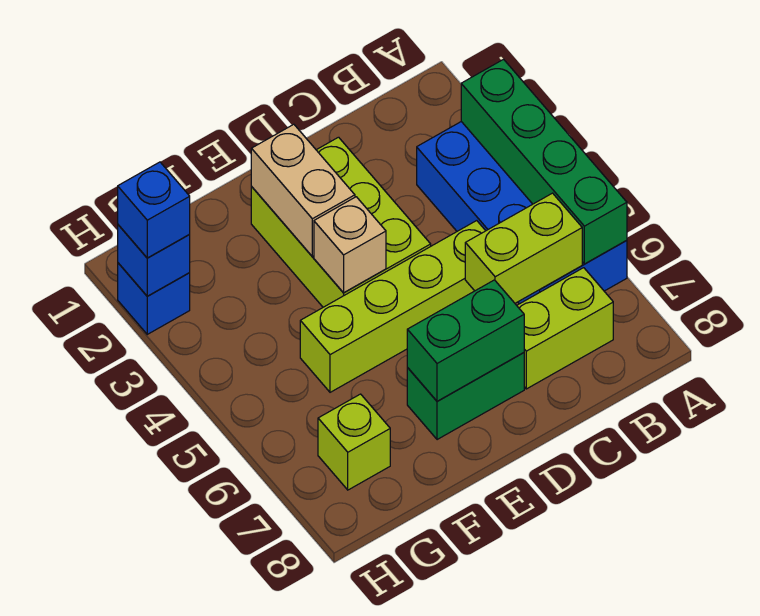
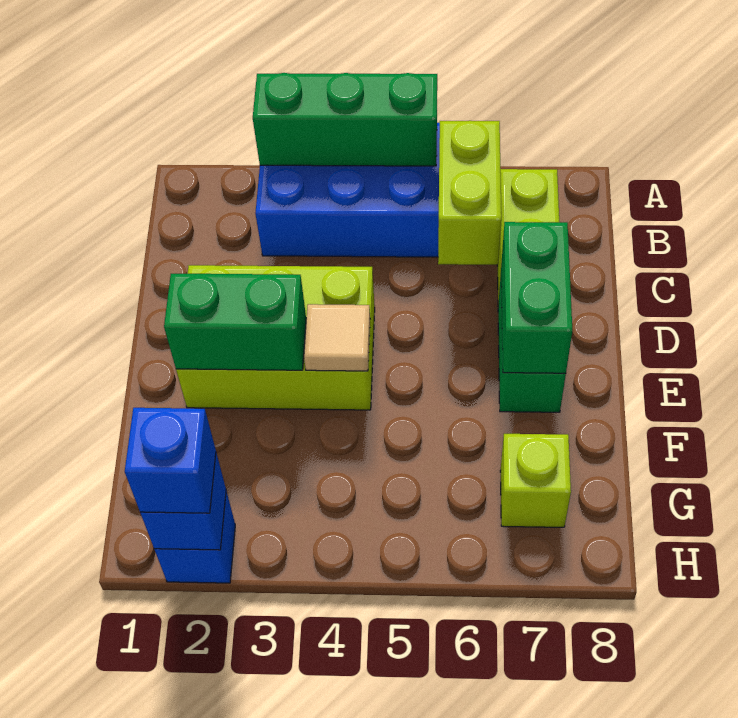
green 1x4 brick [461,59,627,264] -> green 1x3 brick [253,73,437,166]
lime 1x4 brick [300,221,485,392] -> none
tan 1x2 brick [251,124,355,256] -> green 1x2 brick [164,274,306,370]
tan 1x1 brick [314,197,386,293] -> tan 1x1 tile [304,304,370,371]

